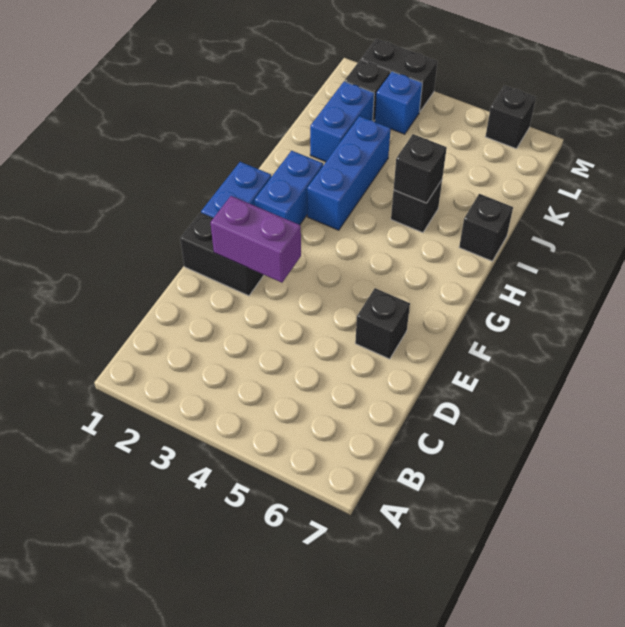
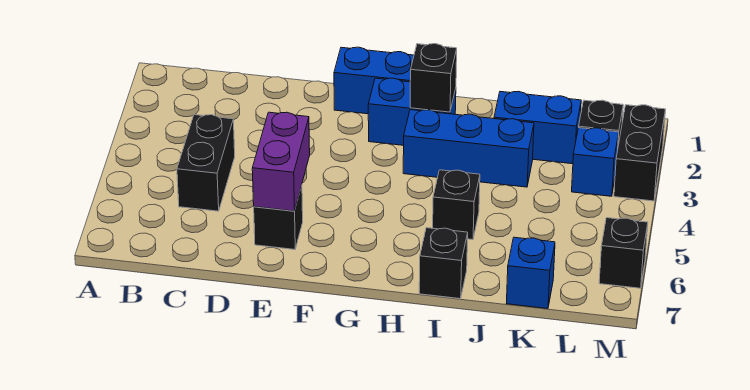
black 1x2 brick [180,213,264,296] -> black 1x2 brick moved to [177,115,235,211]
purple 1x2 brick [210,196,301,283] -> purple 1x2 brick moved to [252,112,310,211]
black 1x1 brick [394,134,447,203] -> black 1x1 brick moved to [410,44,457,112]
none -> blue 1x1 brick [506,237,555,309]

